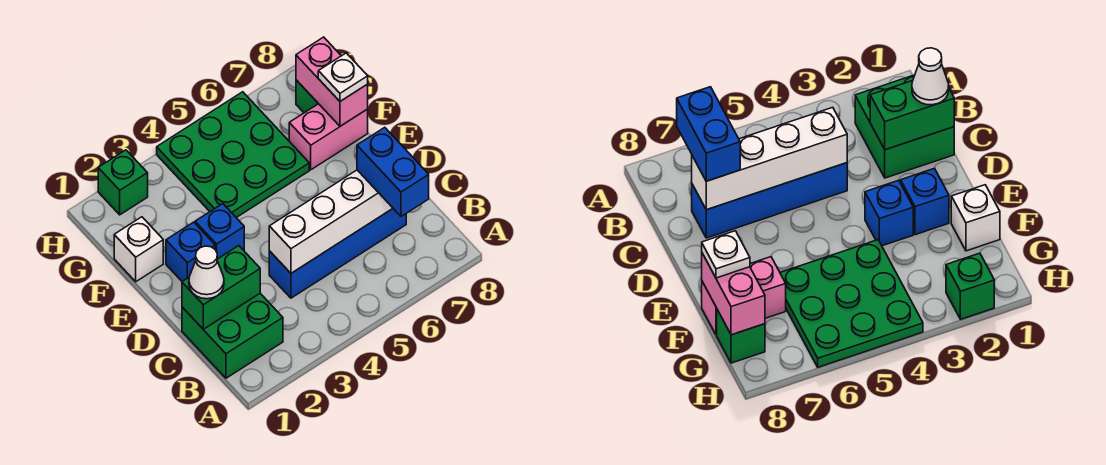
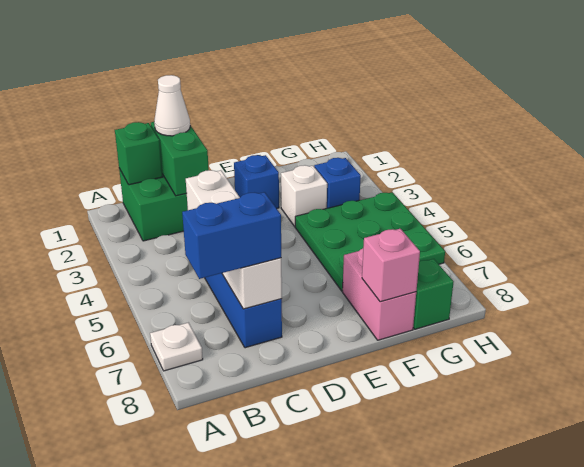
blue 1x1 brick [195,204,244,259] -> blue 1x1 brick moved to [314,158,361,208]
white 1x1 brick [114,217,163,282] -> white 1x1 brick moved to [281,165,327,226]
pink 1x2 brick [296,37,368,126] -> pink 1x1 brick [362,229,420,302]
white 1x1 plate [318,53,368,101] -> white 1x1 plate moved to [150,323,203,371]
green 1x1 brick [98,150,148,215] -> green 1x1 brick moved to [115,122,162,185]

